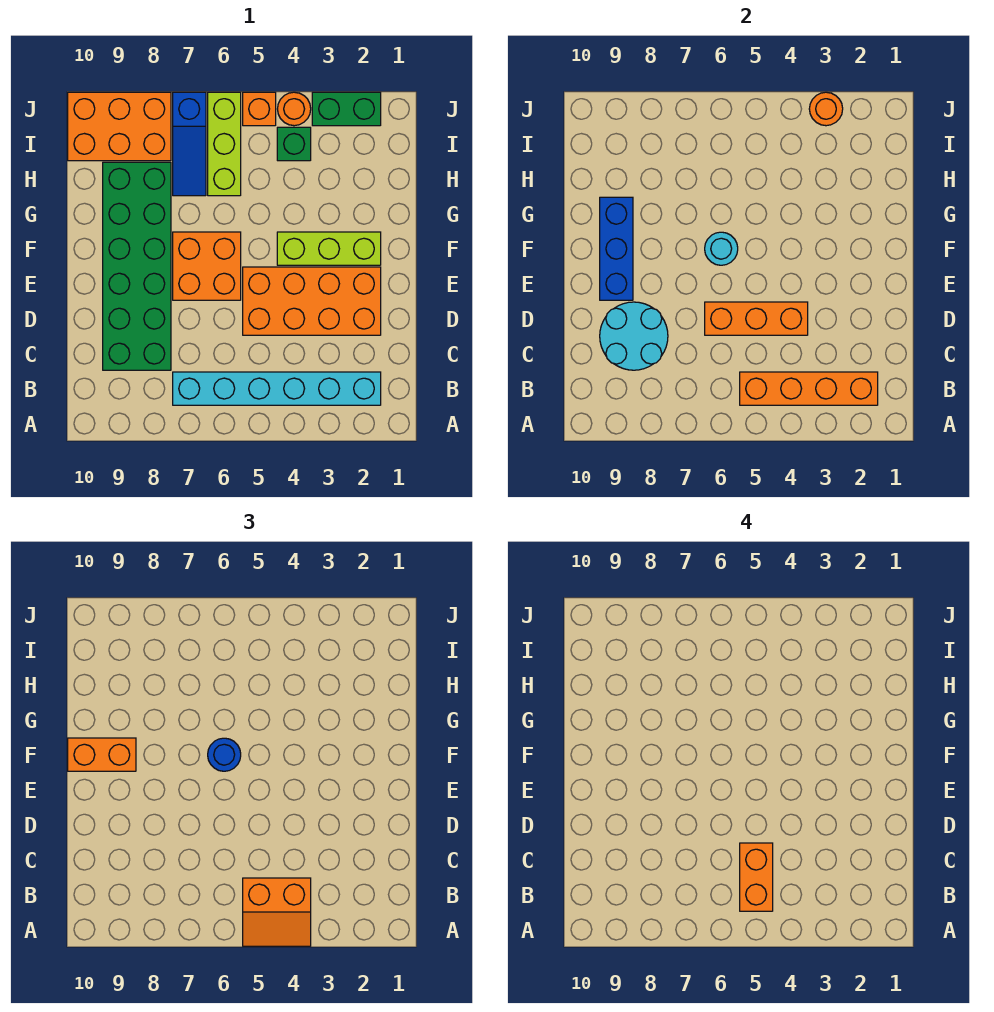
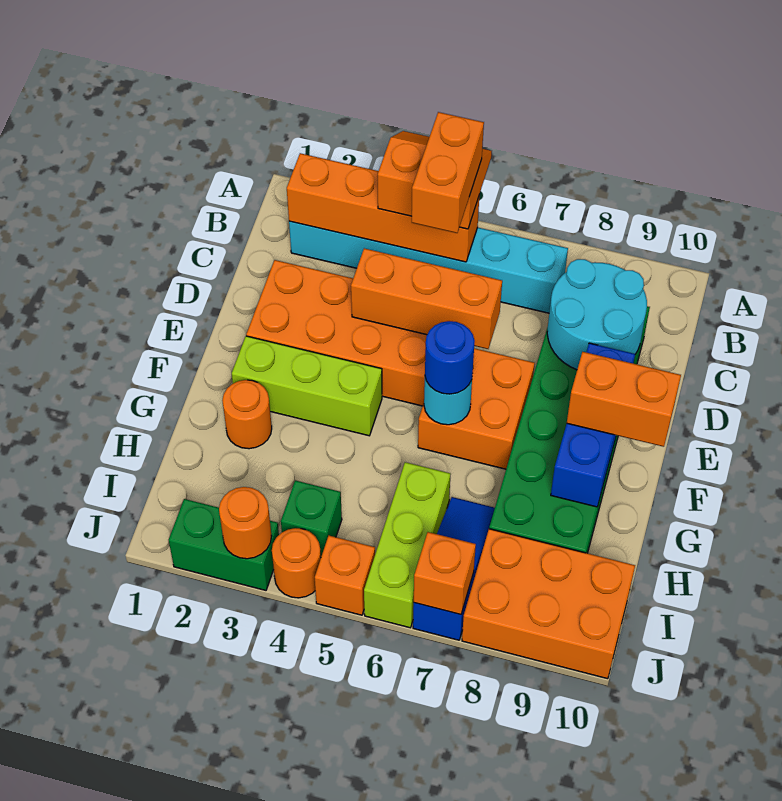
none -> orange 1x1 round brick [222,380,272,449]
none -> orange 1x1 brick [414,532,476,614]

